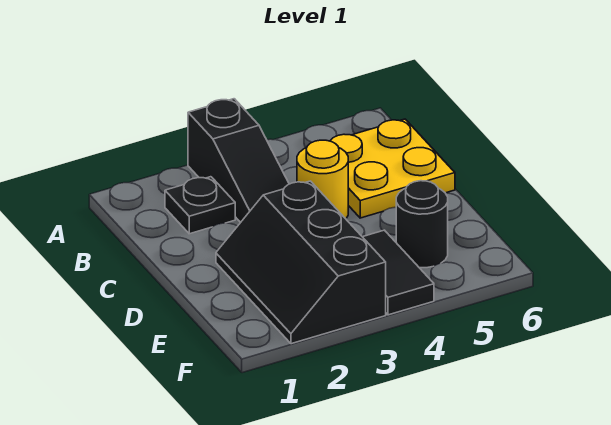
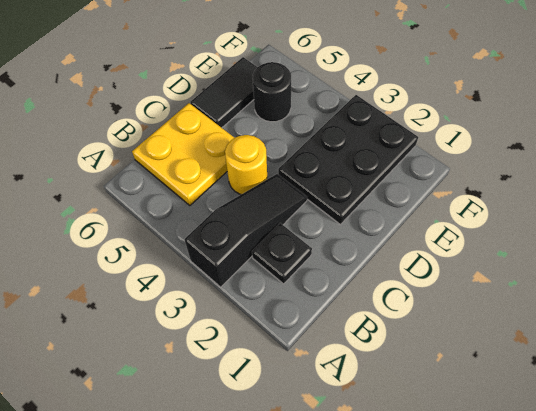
black 2x3 slope [216,181,386,344] -> black 2x3 plate [278,95,418,224]
black 1x2 tile [363,230,434,315] -> black 1x2 tile moved to [190,57,257,128]

